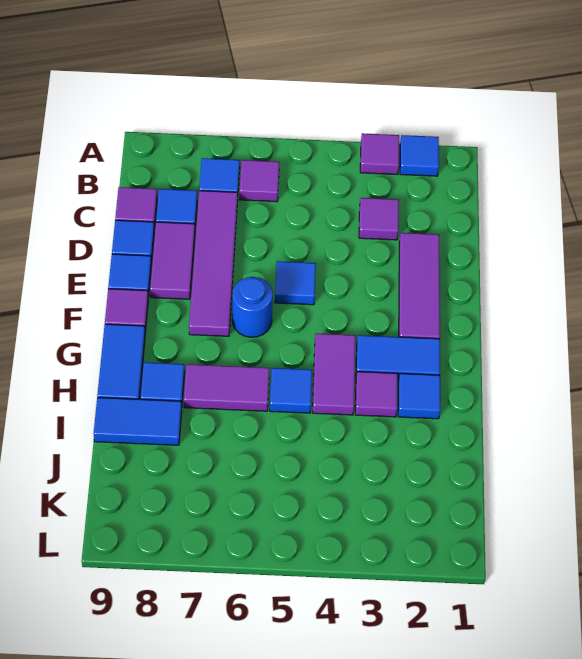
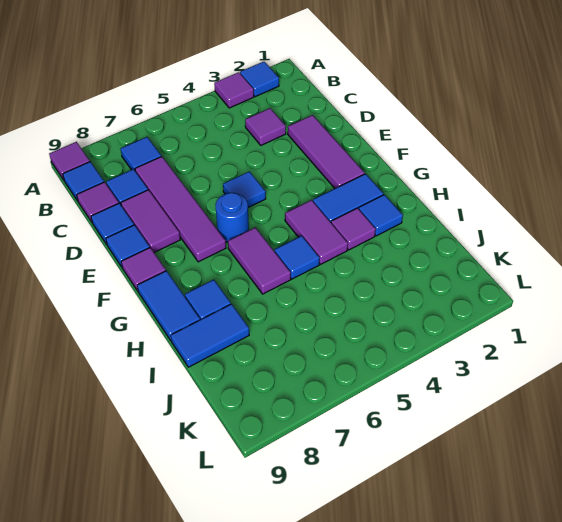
purple 1x1 tile [240,160,279,202] -> purple 1x1 tile moved to [49,142,90,180]
none -> blue 1x1 tile [63,162,104,201]
purple 1x2 tile [184,364,270,411] -> purple 1x2 tile turned to [228,228,291,294]

